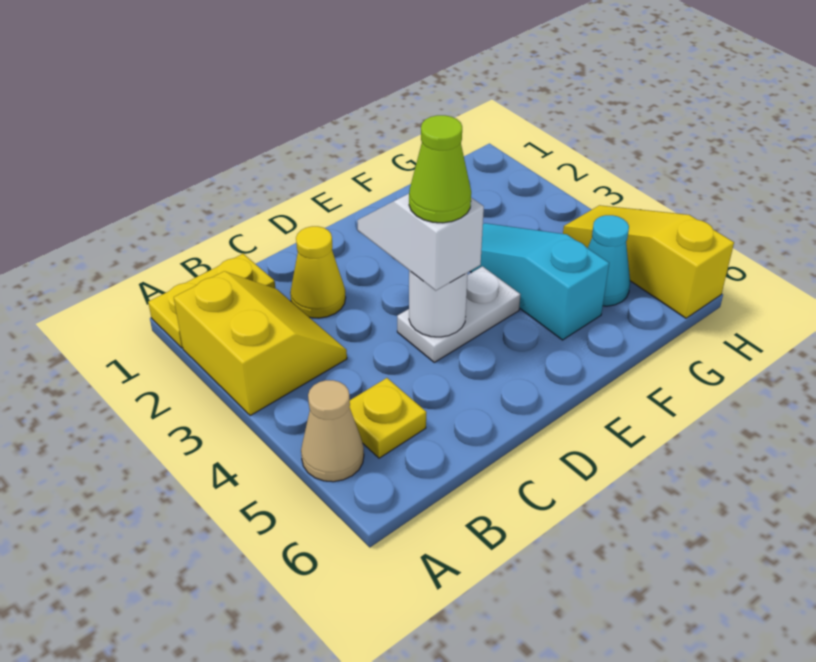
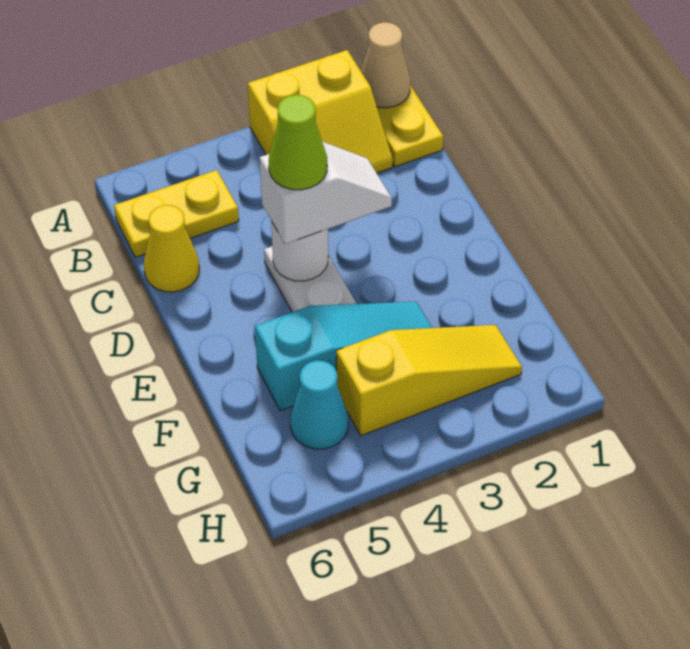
tan 1x1 cone [301,380,364,482] -> tan 1x1 cone moved to [361,22,410,108]
yellow 1x1 plate [349,378,426,458] -> yellow 1x2 plate [114,170,239,257]
yellow 1x1 cone [290,226,346,318] -> yellow 1x1 cone moved to [144,205,199,292]
yellow 1x3 slope [563,205,734,318] -> yellow 1x3 slope moved to [336,325,522,436]

